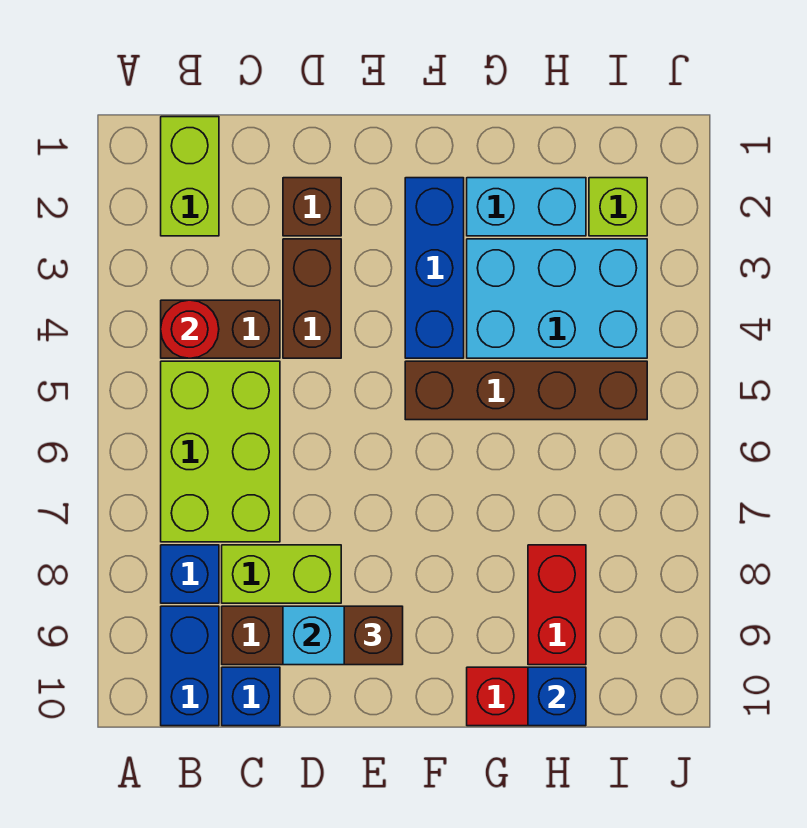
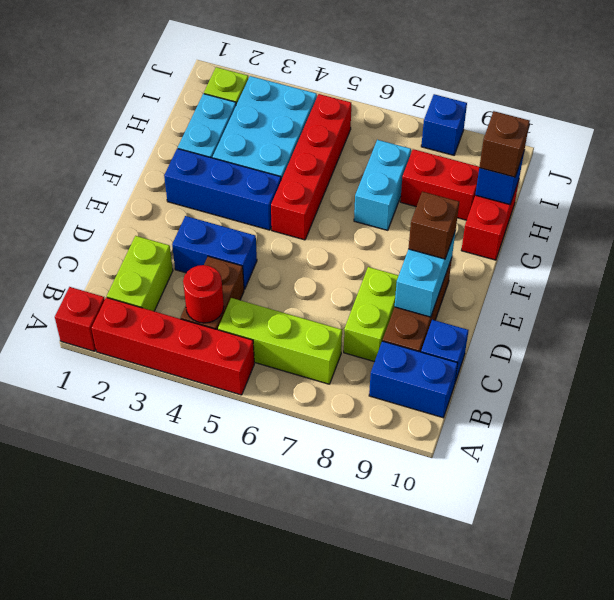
none -> red 1x1 brick [55,287,105,351]
none -> red 1x4 brick [92,298,254,395]
lime 1x2 brick [161,117,219,236] -> lime 1x2 brick turned to [107,236,173,311]
lime 2x3 brick [161,361,280,542] -> lime 1x3 brick [218,298,342,384]
blue 1x1 brick [161,545,219,603] -> blue 1x1 brick moved to [421,94,467,155]
brown 1x1 brick [283,178,341,236] -> brown 1x1 brick moved to [479,111,530,177]
brown 1x2 brick [283,239,341,358] -> blue 1x2 brick [172,216,257,289]
brown 1x4 brick [405,361,647,420] -> red 1x4 brick [271,94,351,240]
none -> cyan 1x2 brick [354,140,411,230]

